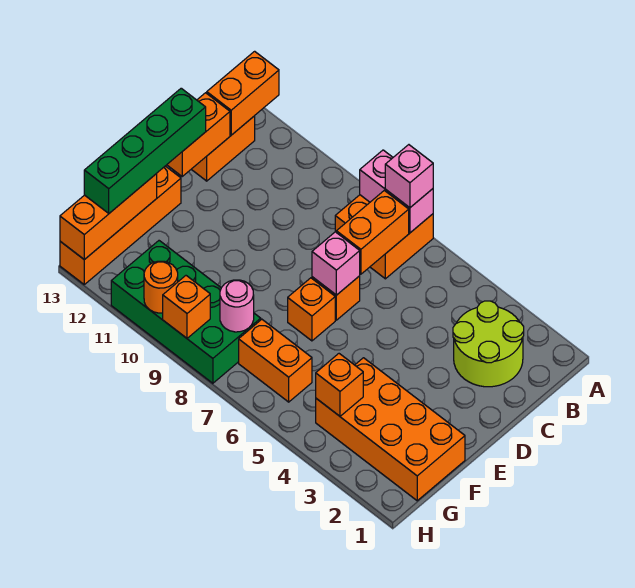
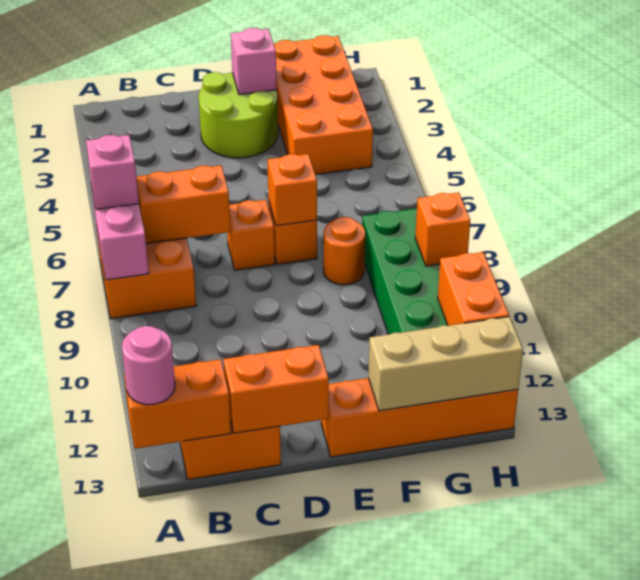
lime 2x2 round brick [453,301,524,387] -> lime 2x2 round brick moved to [199,72,278,158]
pink 1x1 brick [312,232,360,295] -> pink 1x1 brick moved to [231,28,277,95]
green 1x4 brick [84,88,206,213] -> none
orange 1x3 brick [60,174,157,260] -> tan 1x3 brick [368,317,523,411]
orange 1x1 brick [316,354,363,416] -> orange 1x1 brick moved to [267,154,317,226]
orange 1x2 brick [239,319,312,402] -> orange 1x2 brick moved to [438,252,509,326]
pink 1x1 round brick [220,280,254,332] -> pink 1x1 round brick moved to [122,326,175,405]
orange 1x1 round brick [144,261,178,313] -> orange 1x1 round brick moved to [323,217,365,285]

